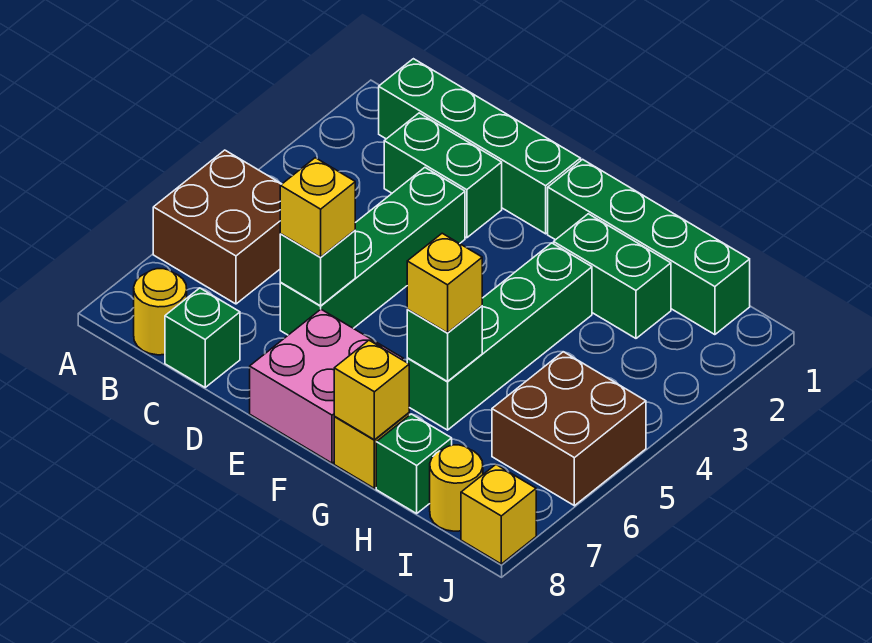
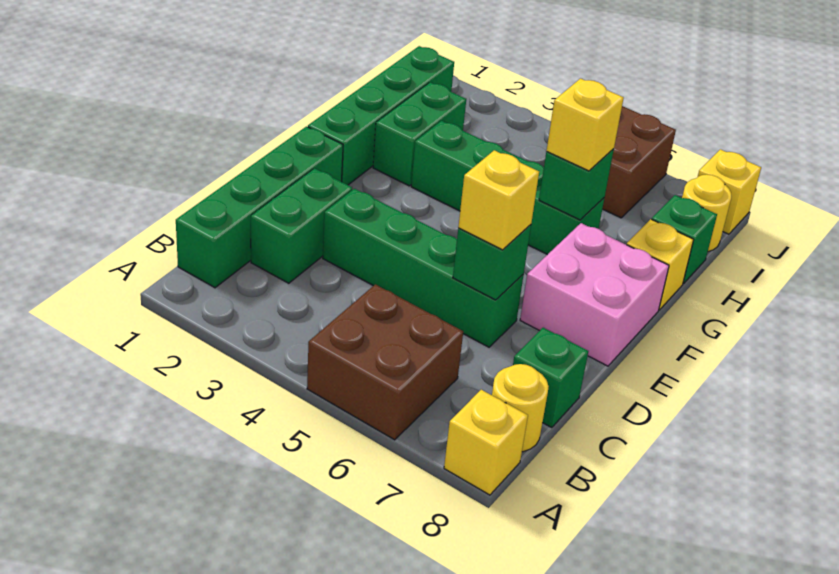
yellow 1x1 brick [334,340,409,440] -> yellow 1x1 brick moved to [444,390,528,495]

